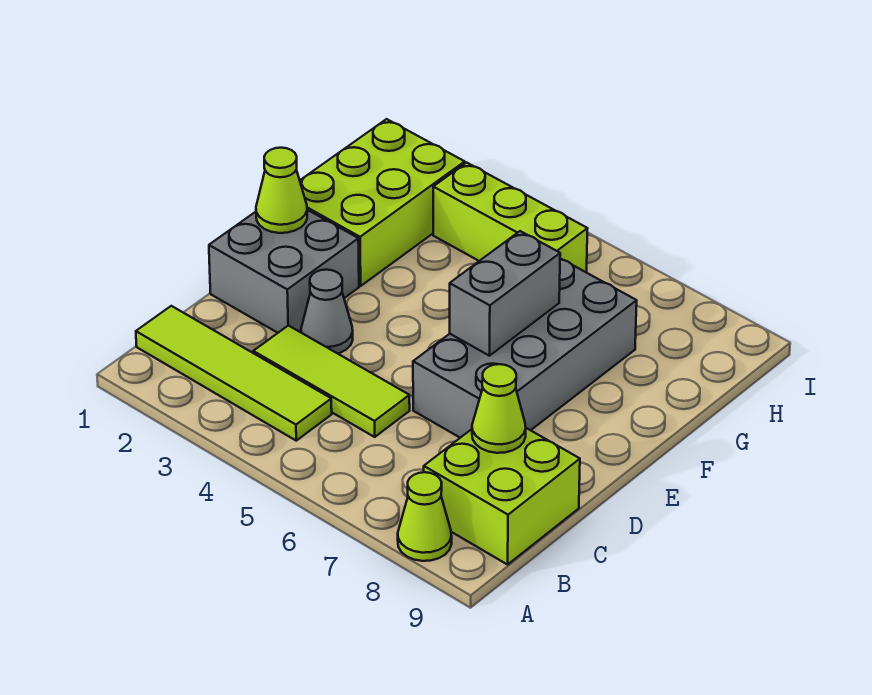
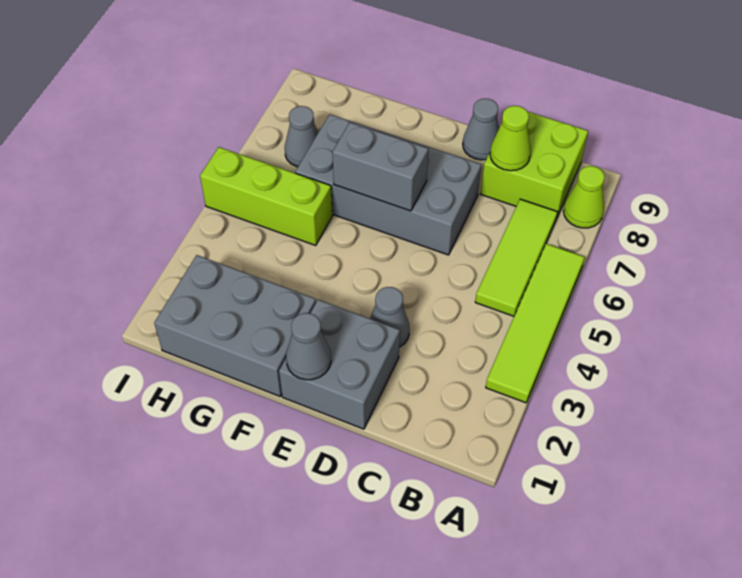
lime 1x4 tile [136,306,332,441] -> lime 1x4 tile moved to [486,244,585,403]
lime 1x3 tile [253,325,410,437] -> lime 1x3 tile moved to [475,199,557,316]
none -> grey 1x1 cone [463,99,499,160]
lime 1x1 cone [256,148,307,233] -> grey 1x1 cone [286,313,331,380]
lime 2x3 brick [300,119,465,286] -> grey 2x3 brick [154,255,316,396]
lime 1x3 brick [433,163,588,273] -> lime 1x3 brick turned to [200,147,332,245]
none -> grey 1x1 cone [285,106,318,167]

